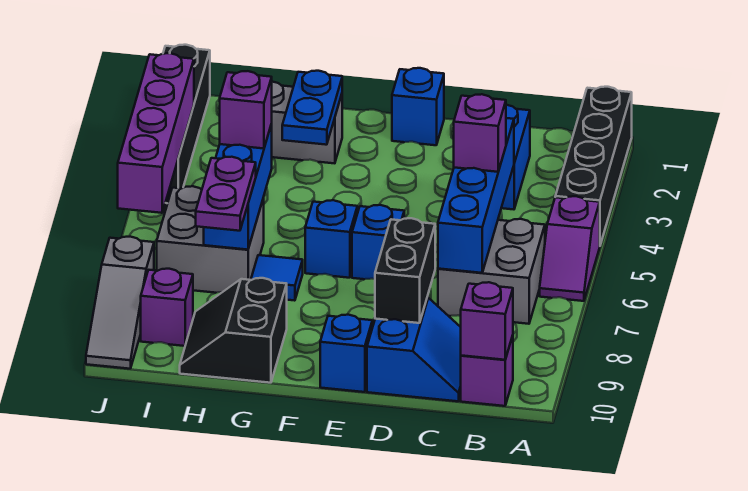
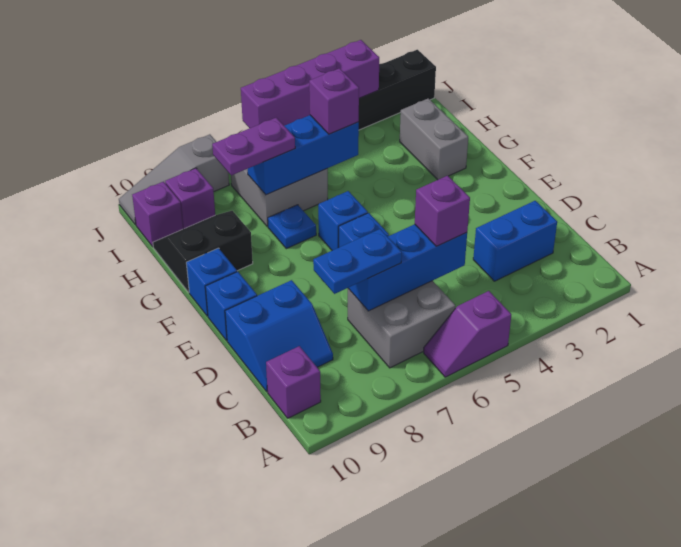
black 1x4 brick [555,87,632,245] -> none
purple 1x1 brick [461,282,513,360] -> purple 1x1 brick moved to [132,182,183,247]
blue 1x4 brick [438,118,514,273] -> blue 1x3 brick [348,224,467,311]
black 1x2 brick [375,218,435,323] -> none
blue 1x1 brick [392,68,444,145] -> blue 1x1 brick moved to [186,248,237,316]
blue 1x2 plate [282,71,342,145] -> blue 1x2 plate moved to [313,229,402,294]
blue 1x1 tile [251,255,303,301] -> blue 1x1 plate [268,205,316,249]

